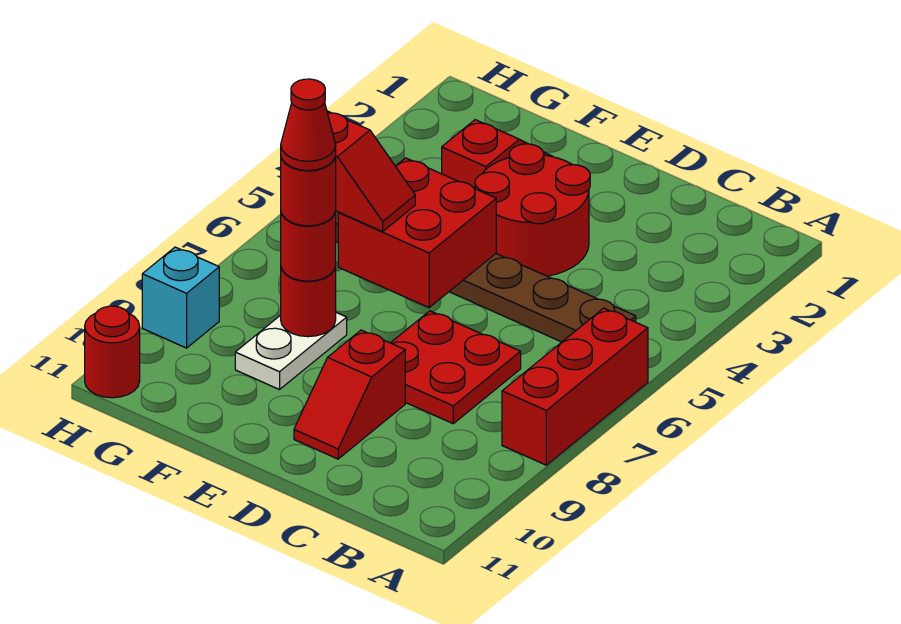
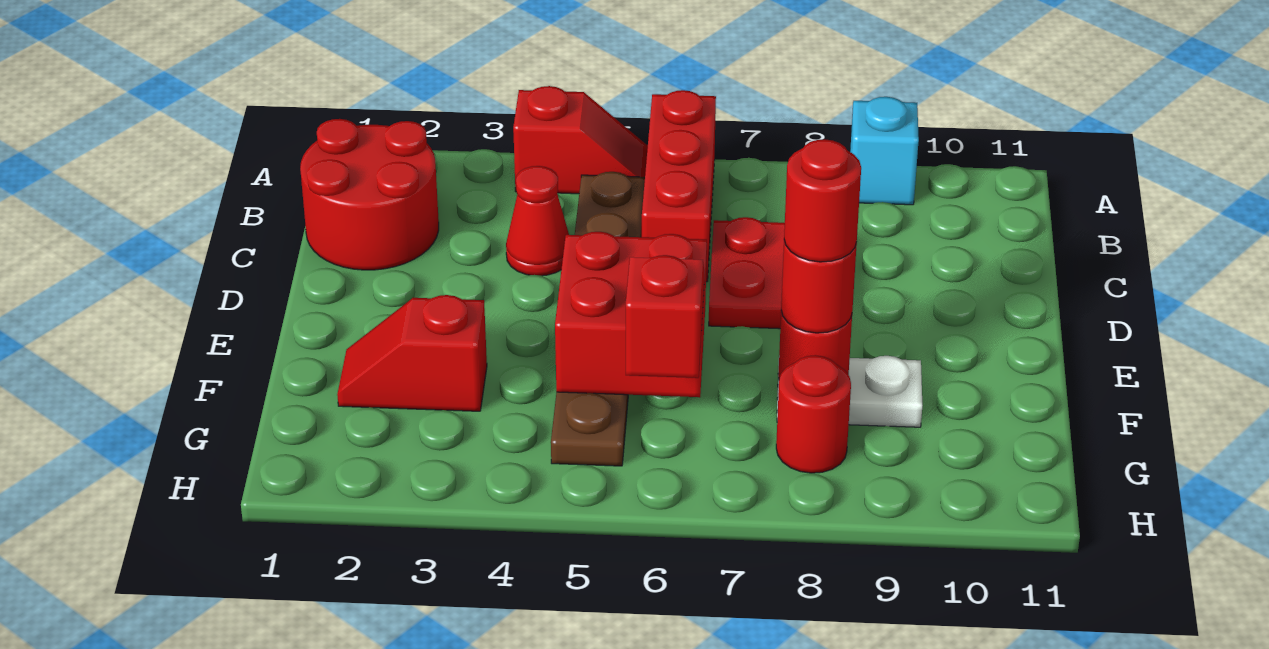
red 1x3 brick [502,308,648,465] -> red 1x3 brick turned to [642,90,716,282]
red 2x2 round brick [475,144,590,276] -> red 2x2 round brick moved to [300,119,439,270]
red 1x2 slope [294,330,405,459] -> red 1x2 slope moved to [513,86,648,194]
red 1x1 cone [281,79,336,171] -> red 1x1 cone moved to [506,166,569,276]
cyan 1x1 brick [142,247,219,348] -> cyan 1x1 brick moved to [850,97,919,205]
red 1x1 round brick [85,306,140,398] -> red 1x1 round brick moved to [776,355,851,473]

